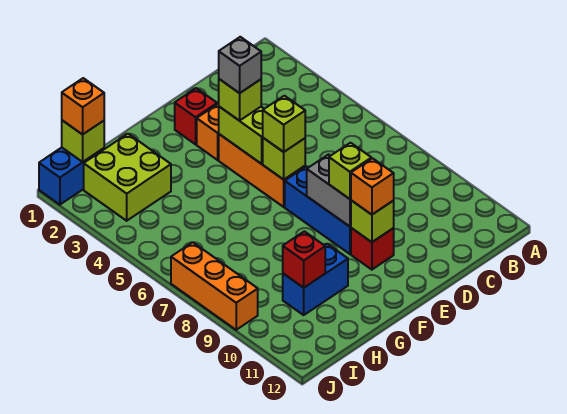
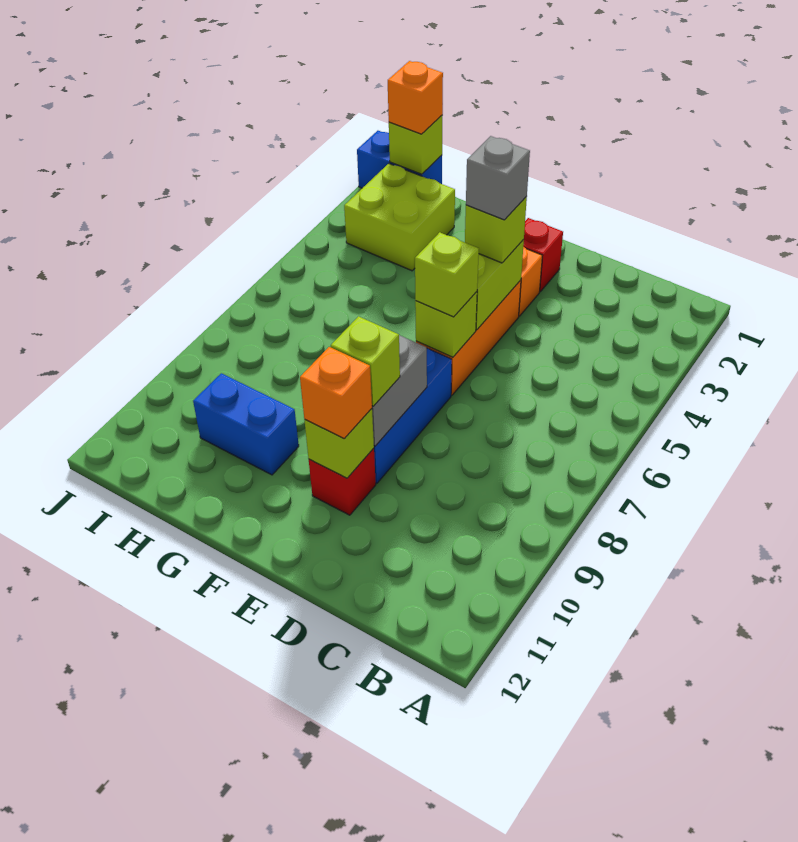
red 1x1 brick [283,231,325,288] -> none
orange 1x3 brick [171,242,258,330] -> none

